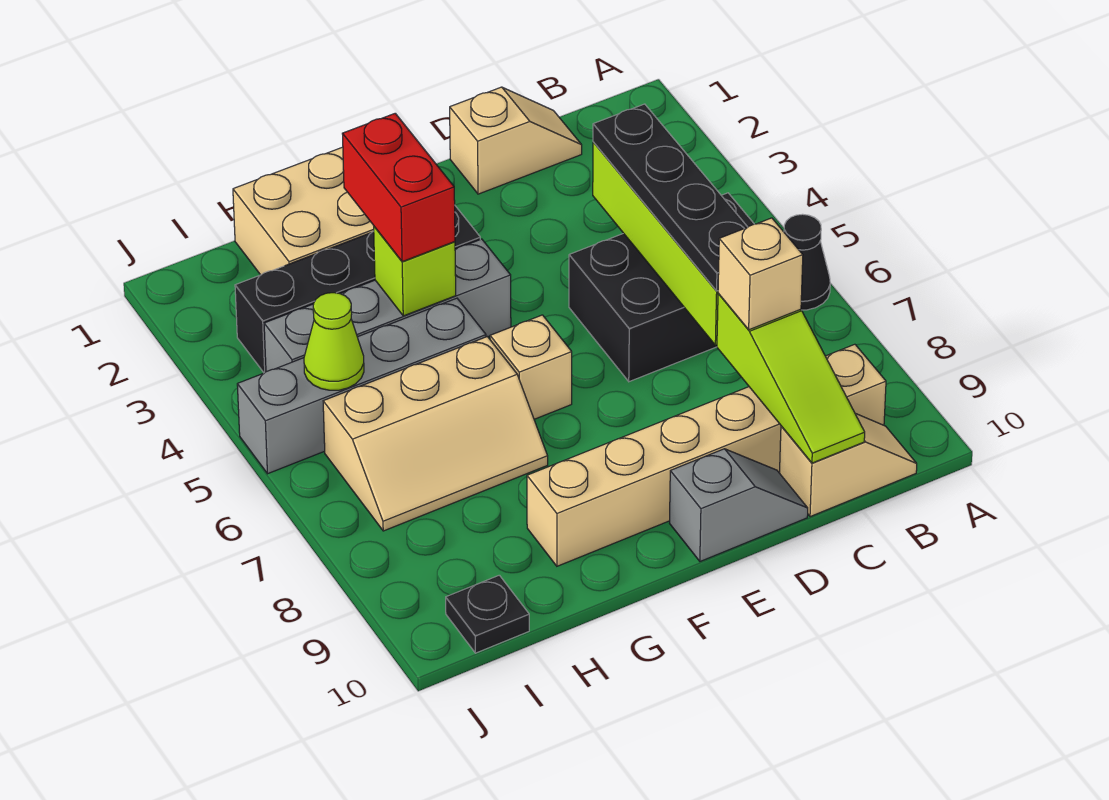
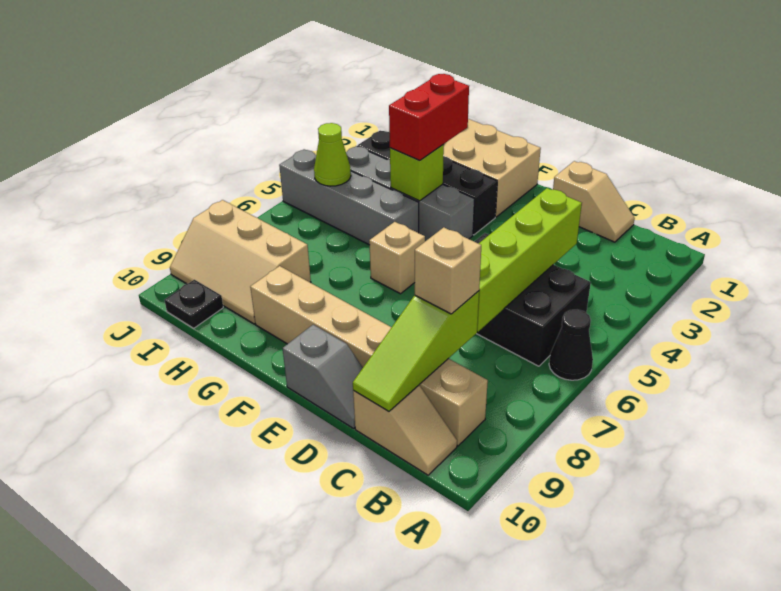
black 1x4 plate [593,104,747,291] -> none
tan 2x3 slope [323,337,548,531] -> tan 2x3 slope moved to [170,200,311,324]

